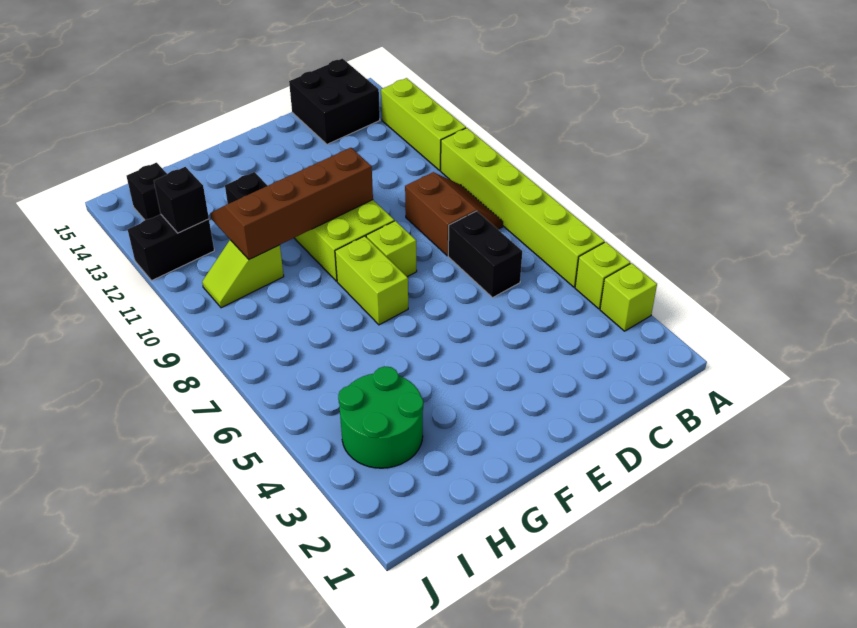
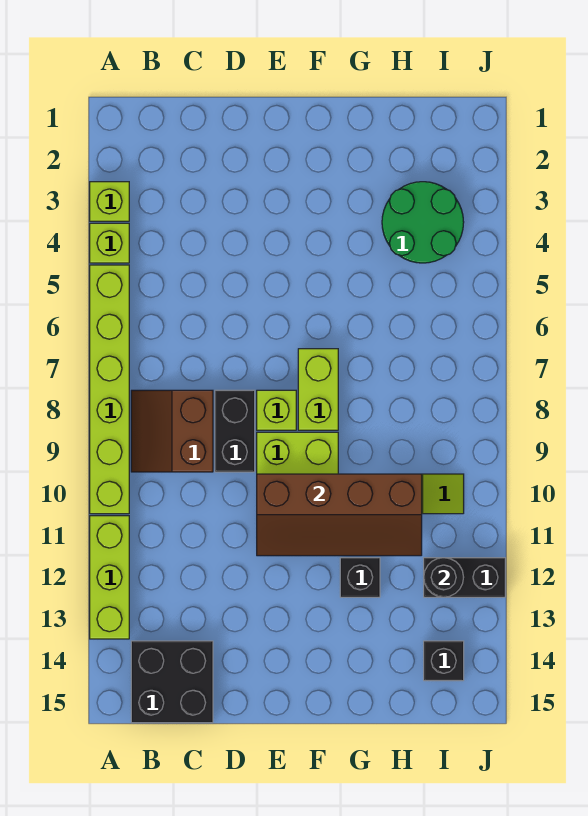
black 1x2 brick [448,211,522,298] -> black 1x2 brick moved to [215,390,255,472]
black 1x1 brick [154,167,209,233] -> black 1x1 round brick [424,558,464,597]

